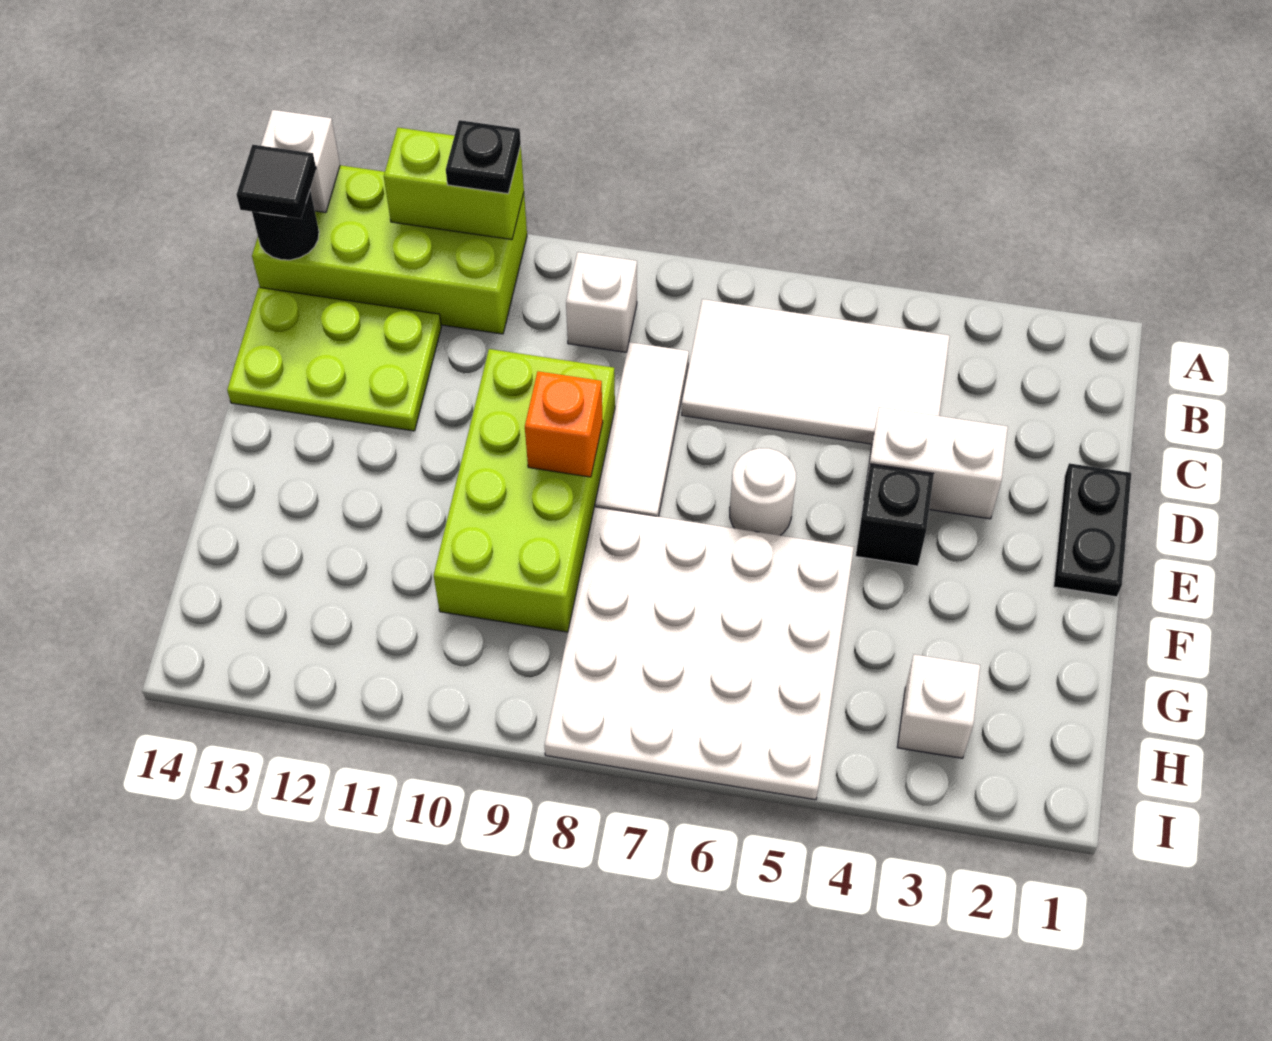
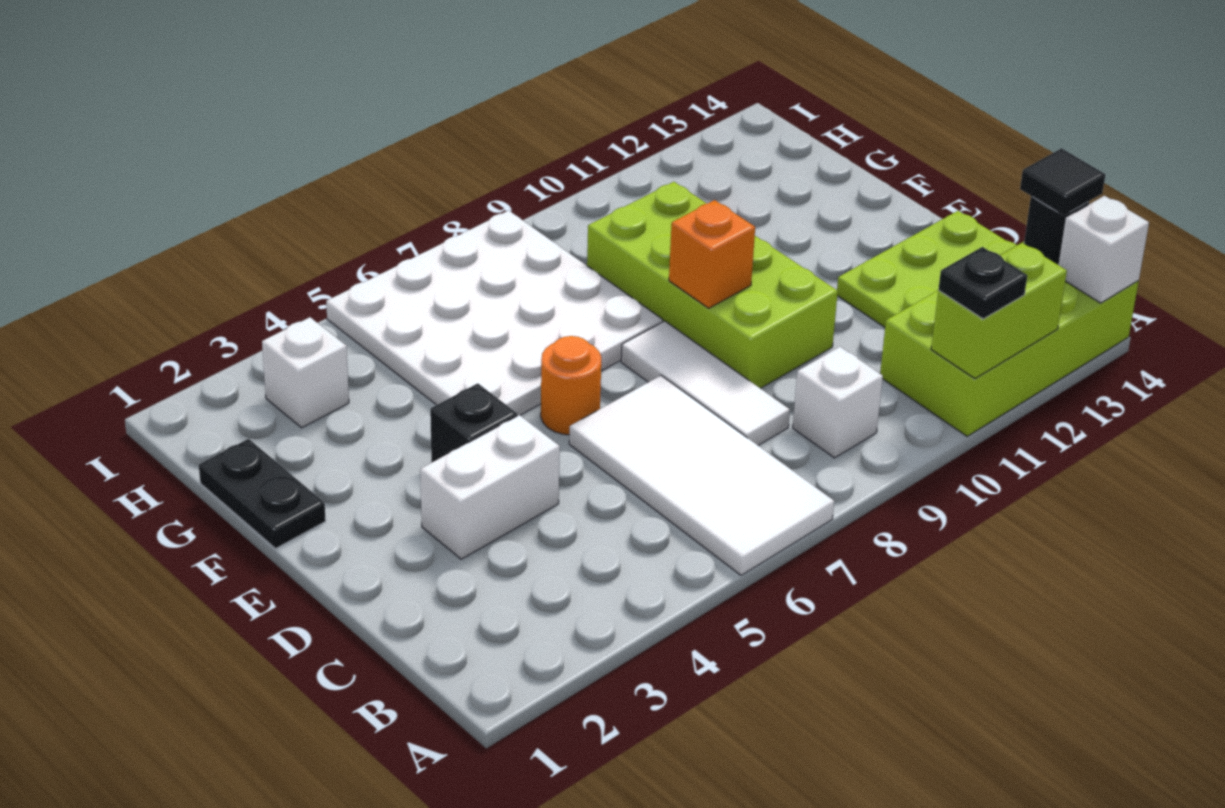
white 2x4 tile [682,299,950,444] -> white 2x4 tile turned to [569,376,834,575]
black 1x2 plate [1054,463,1131,597] -> black 1x2 plate moved to [199,439,326,548]
white 1x1 round brick [730,448,796,535] -> orange 1x1 round brick [541,336,601,435]

